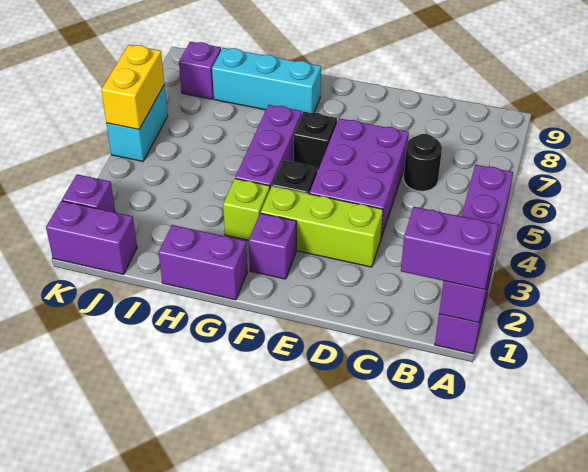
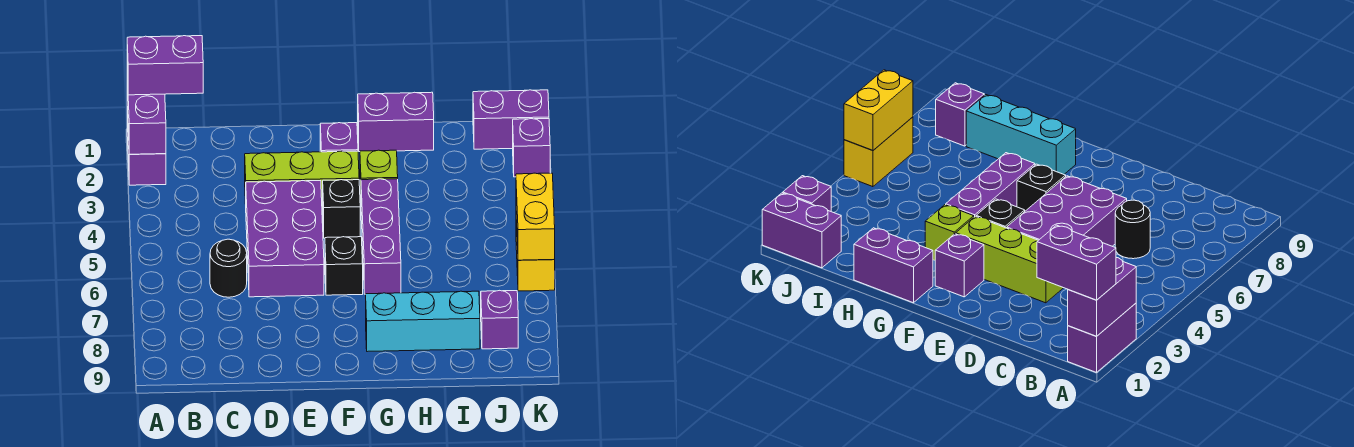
purple 1x4 brick [439,165,513,323] -> purple 1x2 brick [127,76,166,154]
cyan 1x2 brick [107,85,168,161] -> yellow 1x2 brick [516,220,555,291]

